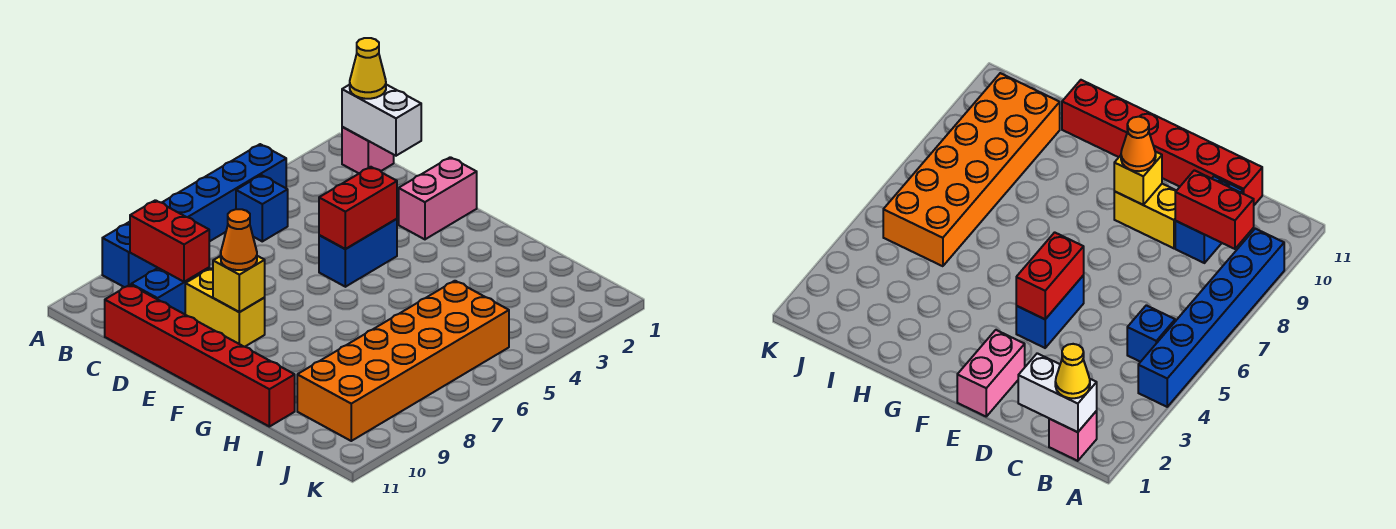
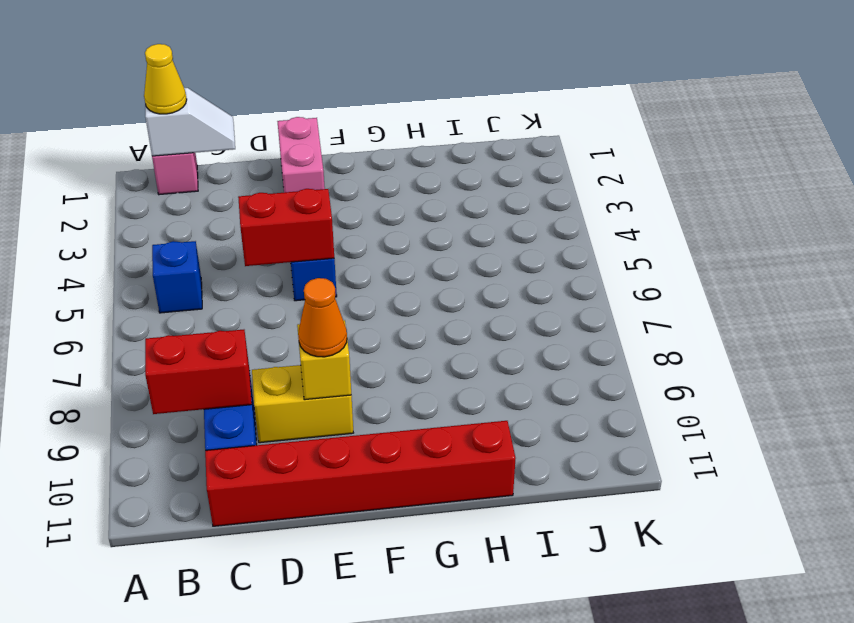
blue 1x6 brick [102,144,286,287] -> none
white 1x2 brick [342,85,421,156] -> white 1x2 slope [145,88,235,156]
red 1x2 brick [319,167,397,249] -> red 1x2 brick turned to [238,189,334,266]
orange 2x6 brick [297,281,509,441] -> none

